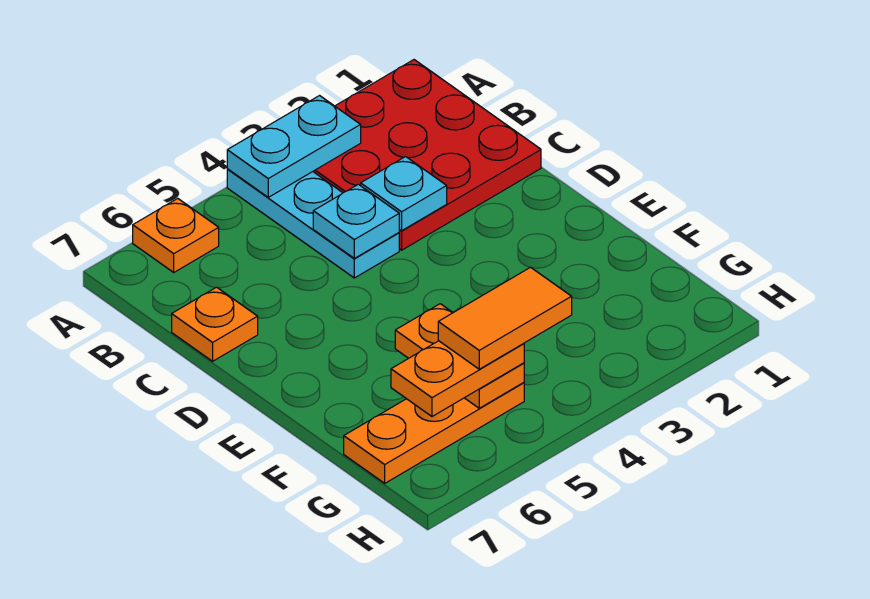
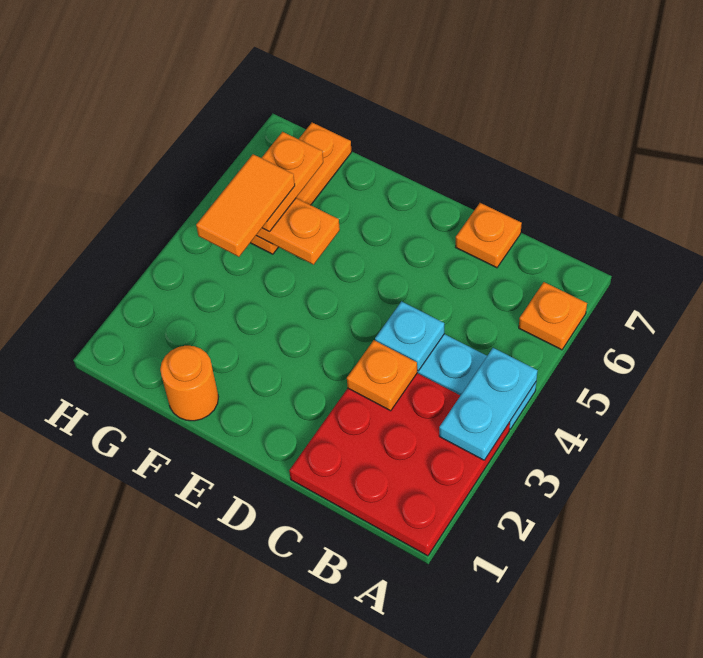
cyan 1x1 plate [360,157,447,231] -> orange 1x1 plate [347,340,417,411]
none -> orange 1x1 round brick [160,346,218,421]

